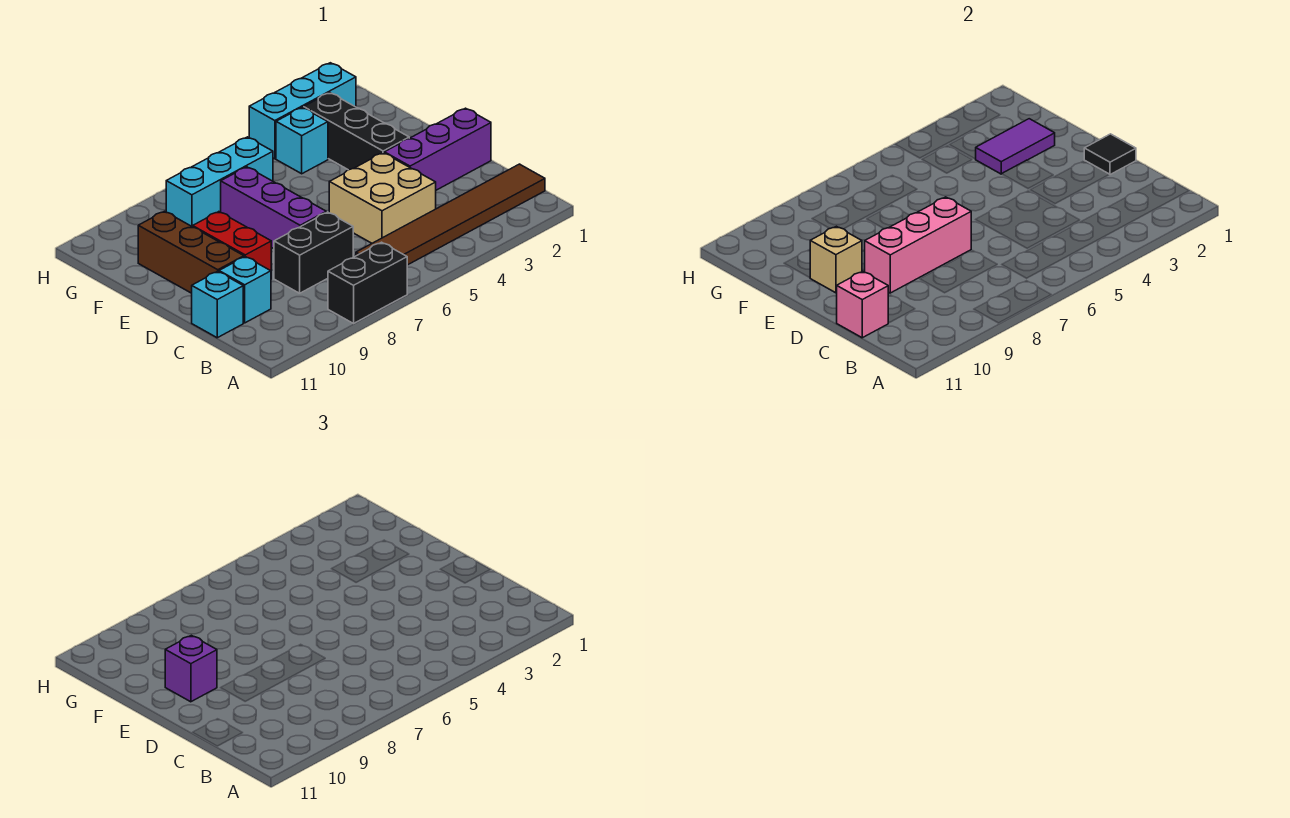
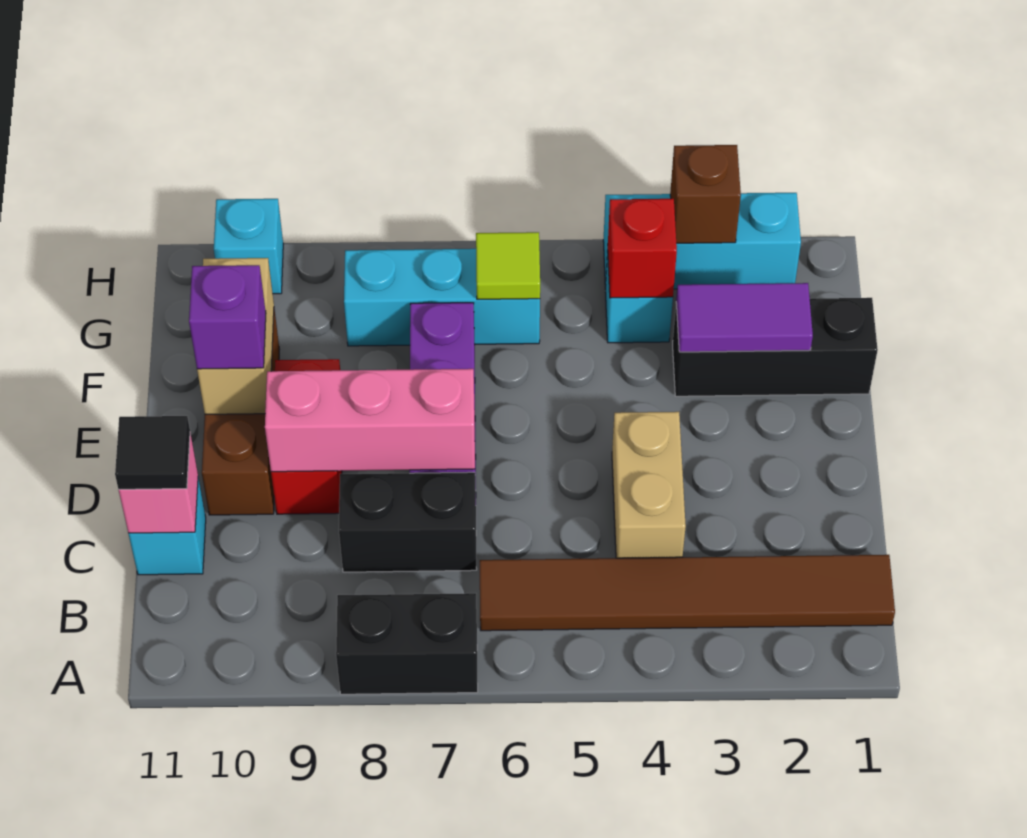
tan 2x2 brick [329,153,436,243] -> tan 1x2 brick [612,412,686,558]
cyan 1x1 brick [219,257,271,323] -> cyan 1x1 brick moved to [214,199,283,294]
purple 1x3 brick [384,108,491,190] -> none
black 1x1 tile [1084,134,1136,175] -> black 1x1 tile moved to [115,416,190,489]
black 1x3 brick [304,93,409,170] -> black 1x3 brick turned to [673,298,878,396]
tan 1x1 brick [810,226,862,293] -> tan 1x2 brick [197,258,274,414]
none -> red 1x1 brick [608,199,677,298]
none -> lime 1x1 tile [476,232,540,299]
none -> brown 1x1 brick [670,145,741,243]

